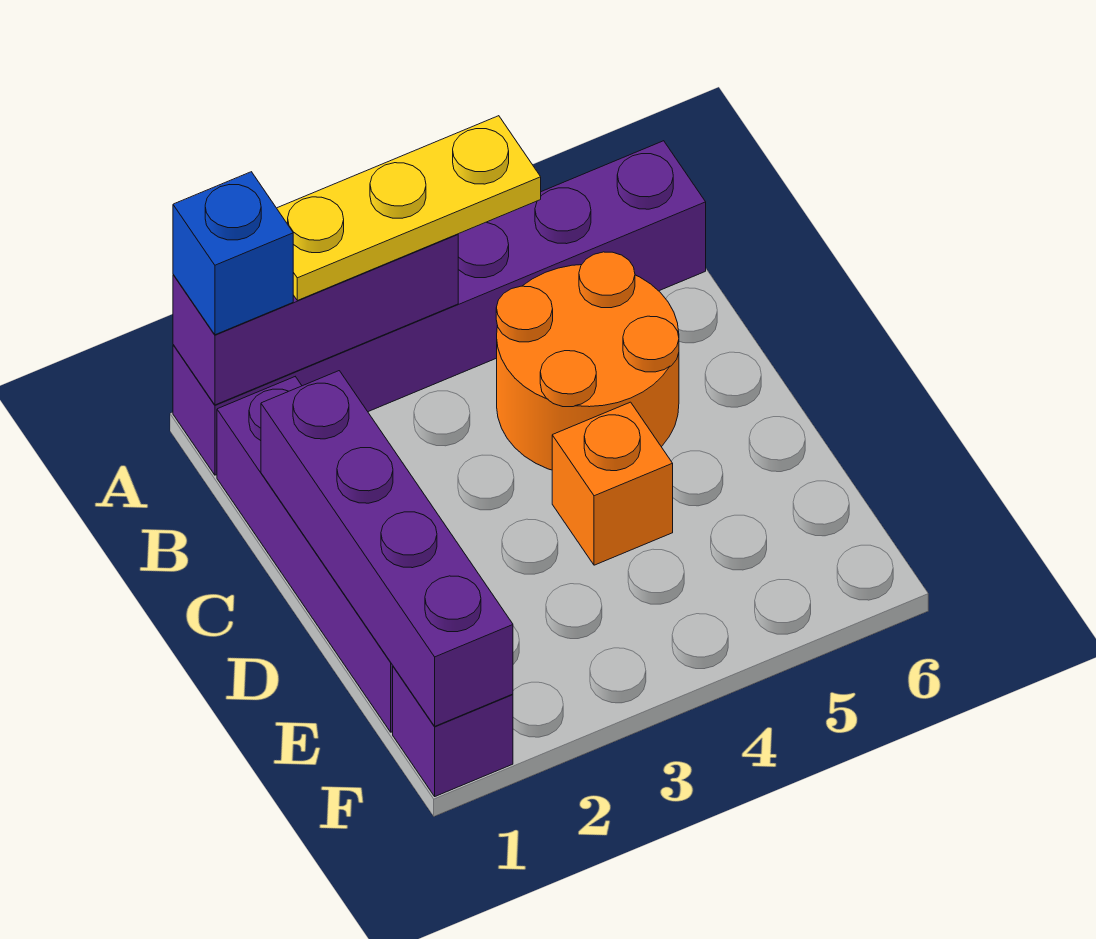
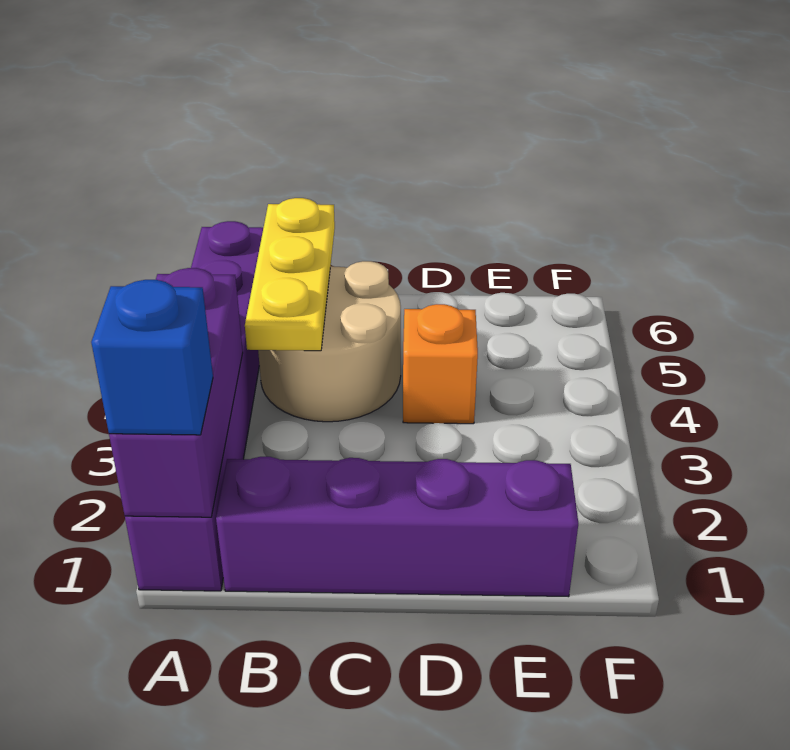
yellow 1x3 plate [277,116,541,300] -> yellow 1x3 plate moved to [245,198,335,351]
orange 2x2 round brick [496,252,679,470] -> tan 2x2 round brick [258,261,401,422]
purple 1x4 brick [261,371,513,726] -> none
purple 1x1 brick [393,666,513,796] -> none

